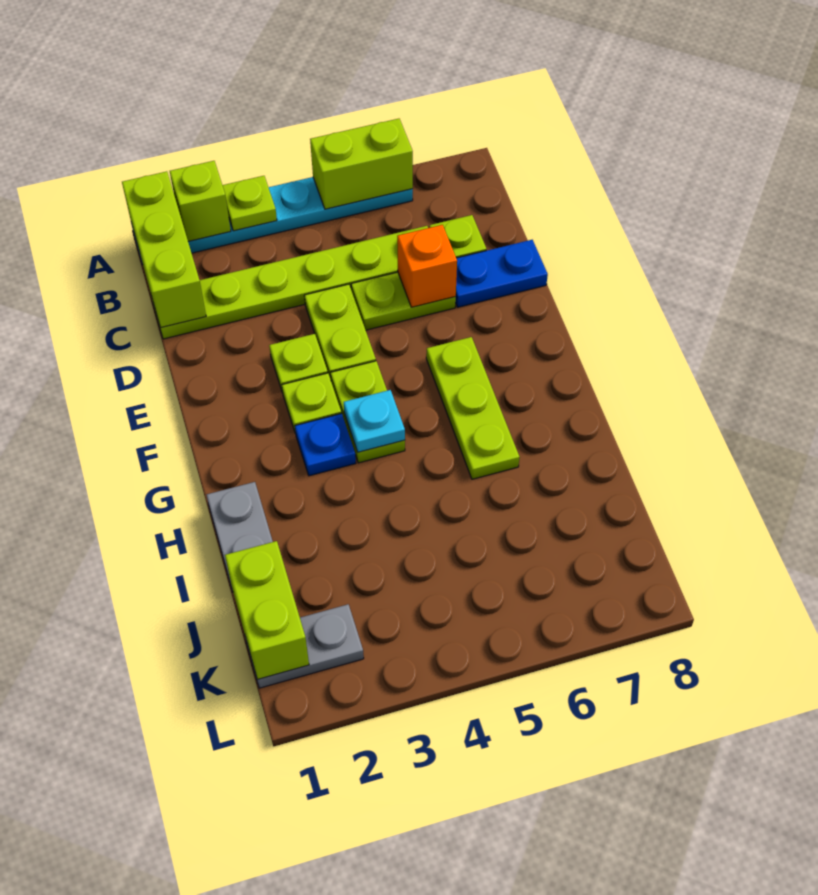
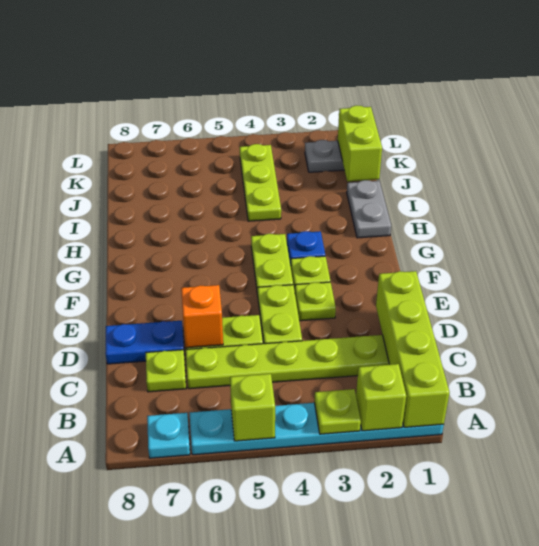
lime 1x3 brick [122,171,206,328] -> lime 1x4 brick [376,271,450,427]
lime 1x2 brick [310,119,413,209] -> lime 1x1 brick [230,374,275,441]
lime 1x3 plate [426,337,520,479] -> lime 1x3 plate moved to [240,144,281,221]
cyan 1x1 plate [344,390,405,452] -> cyan 1x1 plate moved to [147,413,190,458]

